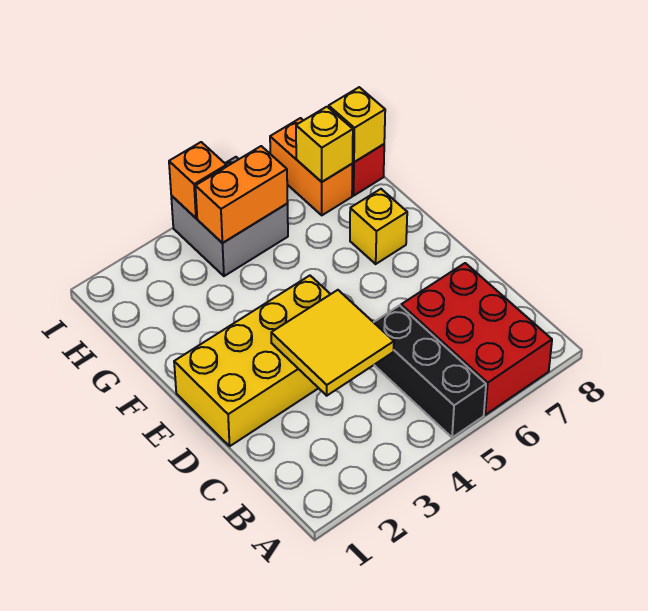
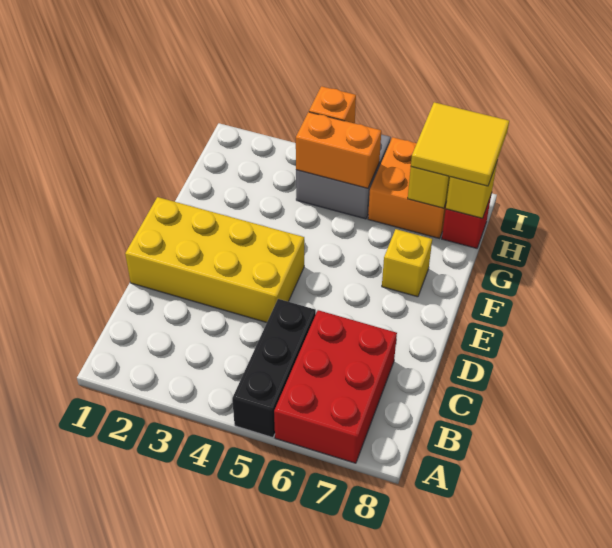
yellow 2x2 tile [271,290,394,396] -> yellow 2x2 tile moved to [411,102,509,186]
orange 1x2 brick [270,118,352,215] -> orange 2x2 brick [368,137,447,239]

